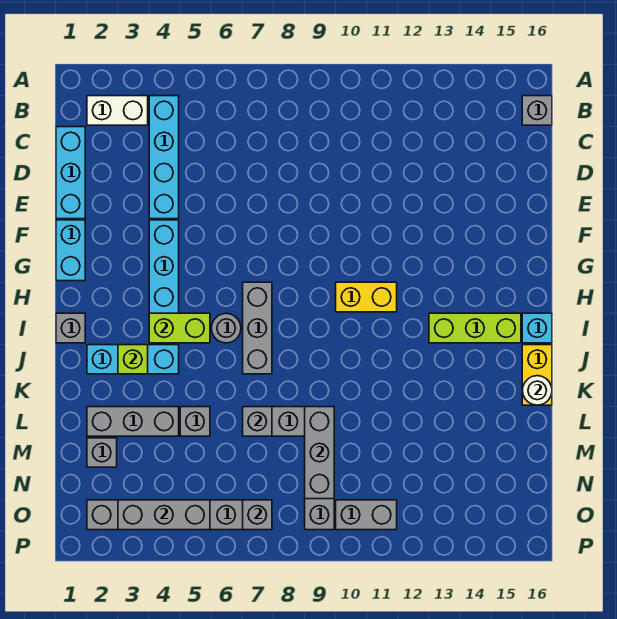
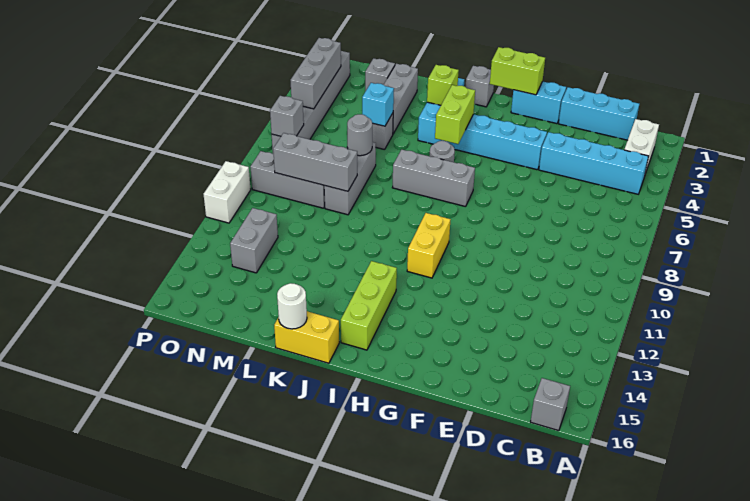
none -> lime 1x2 brick [490,47,545,95]
cyan 1x1 brick [522,313,552,343] -> cyan 1x1 brick moved to [362,83,394,126]
grey 1x1 brick [243,407,272,436] -> grey 1x1 round brick [347,114,373,156]
grey 1x2 brick [336,500,397,530] -> grey 1x2 brick moved to [230,208,278,273]
none -> white 1x2 brick [204,161,251,223]

